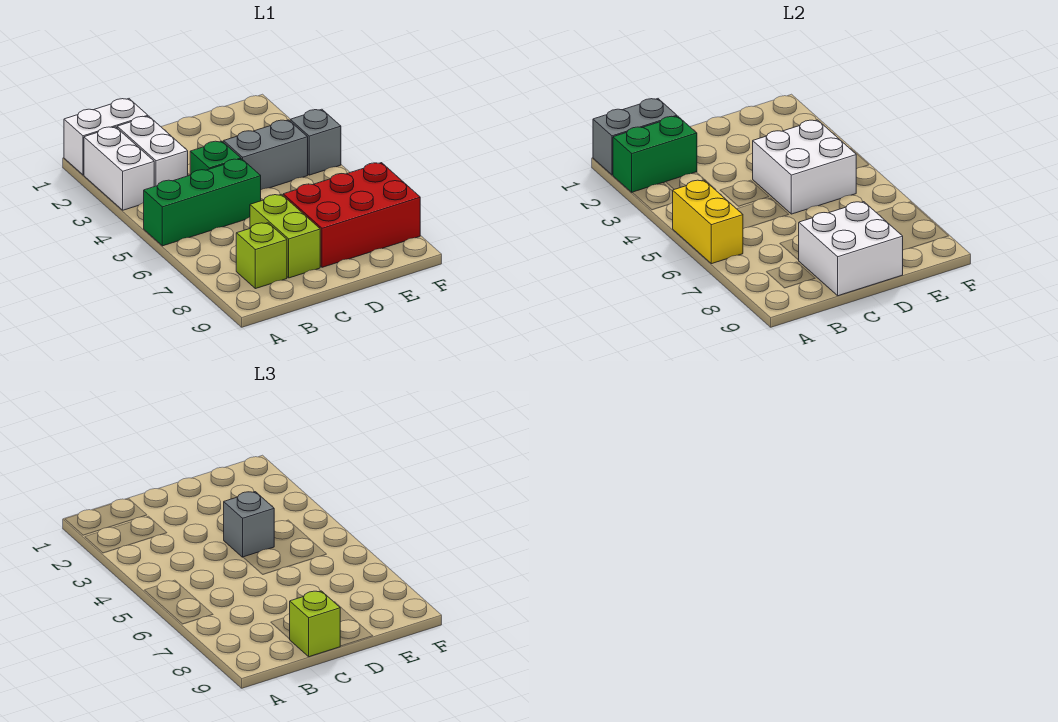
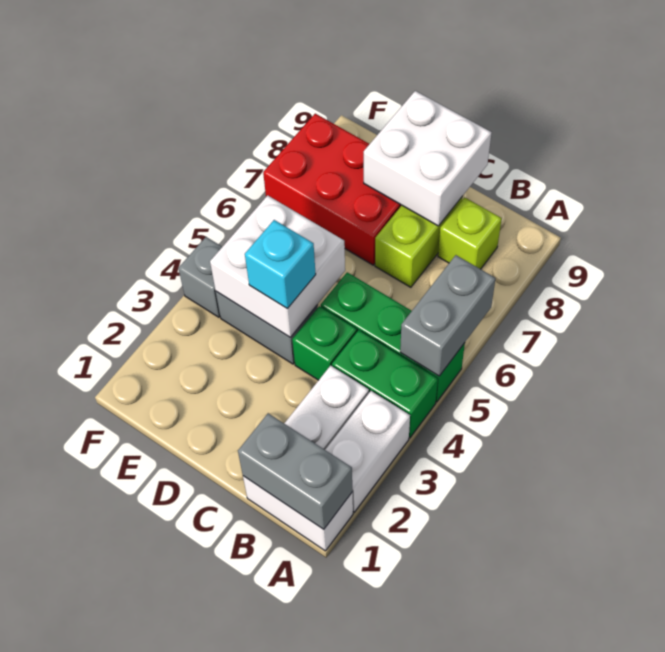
green 1x2 brick [613,116,697,193] -> green 1x2 brick moved to [332,330,438,438]
yellow 1x2 brick [673,180,743,264] -> grey 1x2 brick [400,255,496,376]
lime 1x1 brick [290,591,340,657] -> none
grey 1x1 brick [224,492,274,557] -> cyan 1x1 brick [245,220,316,309]

